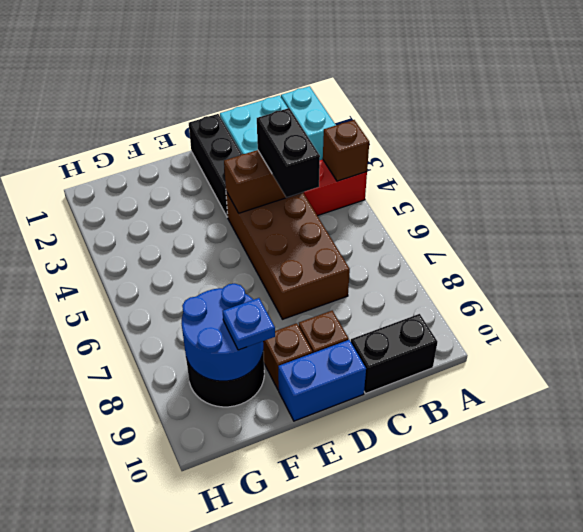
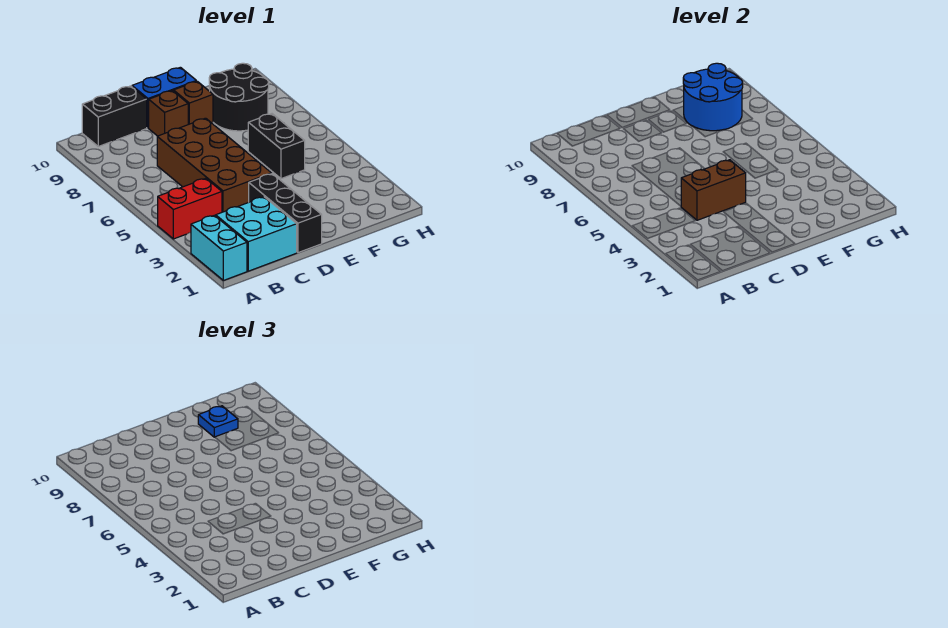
brown 1x1 brick [323,120,369,181] -> none
black 1x2 brick [257,108,320,198] -> black 1x2 brick moved to [248,114,305,179]

